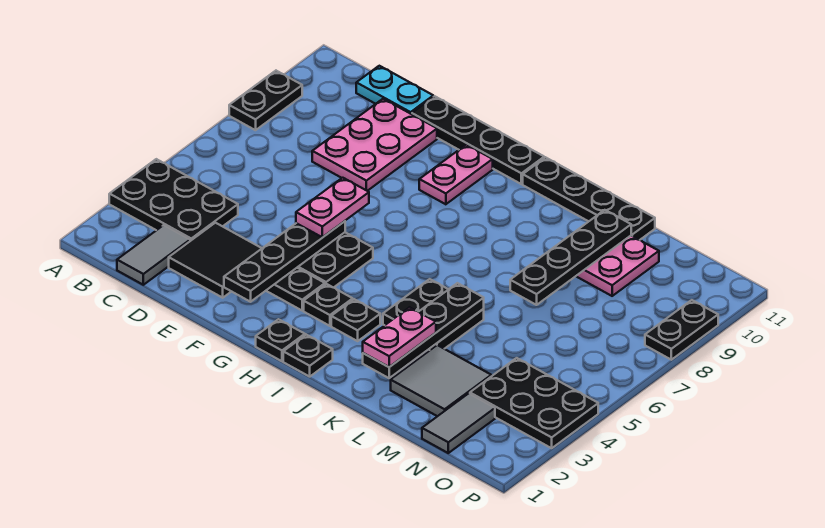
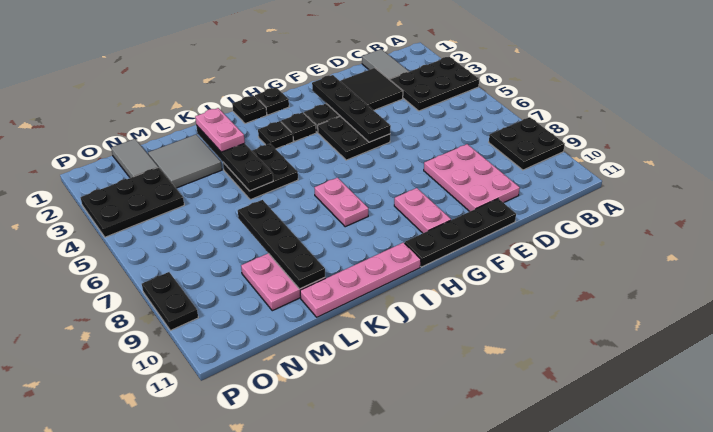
black 1x2 plate [229,71,302,130] -> black 2x2 plate [489,117,565,170]
cyan 1x2 plate [356,66,433,114] -> none
pink 1x2 plate [296,178,369,237] -> pink 1x2 plate moved to [314,178,368,227]
black 1x4 plate [523,157,655,240] -> pink 1x4 plate [300,243,421,317]

